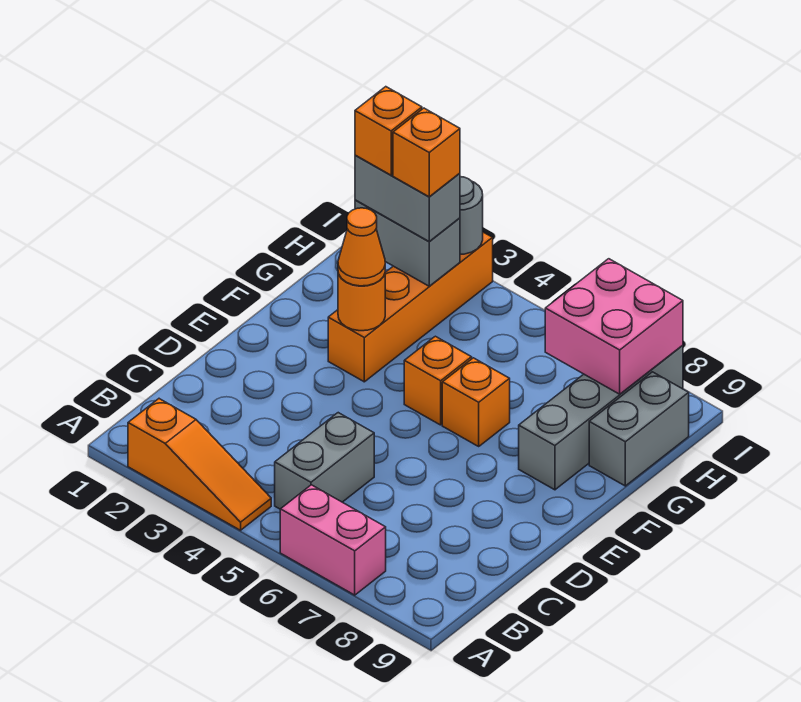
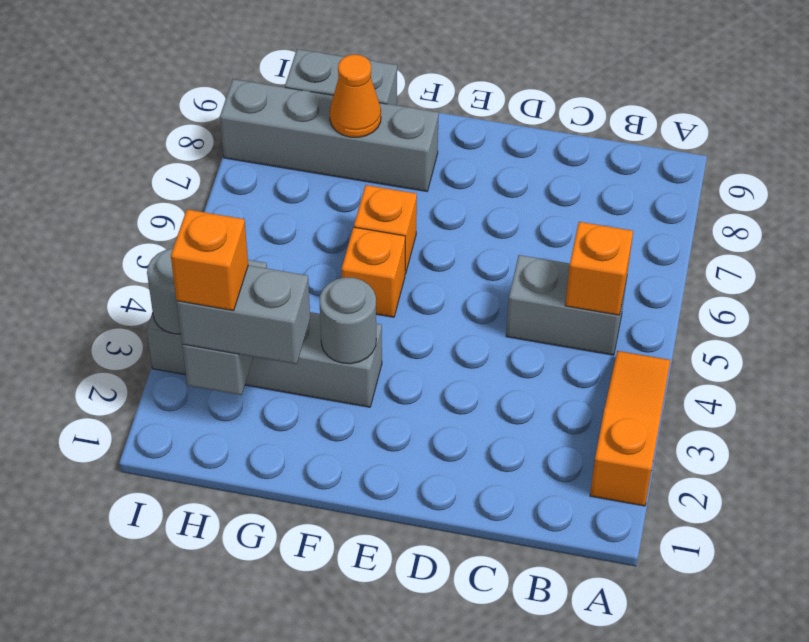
pink 1x2 brick [280,485,386,595] -> none
orange 1x4 brick [328,232,493,382] -> grey 1x4 brick [147,312,382,407]
orange 1x1 round brick [338,273,385,331] -> grey 1x1 round brick [320,277,376,364]
orange 1x1 cone [338,208,385,286] -> orange 1x1 cone moved to [330,54,381,137]
grey 1x2 brick [355,155,460,242] -> grey 1x2 brick turned to [177,265,310,364]
orange 1x1 brick [393,108,460,197] -> orange 1x1 brick moved to [565,222,633,315]
pink 2x2 brick [545,259,683,394] -> none

